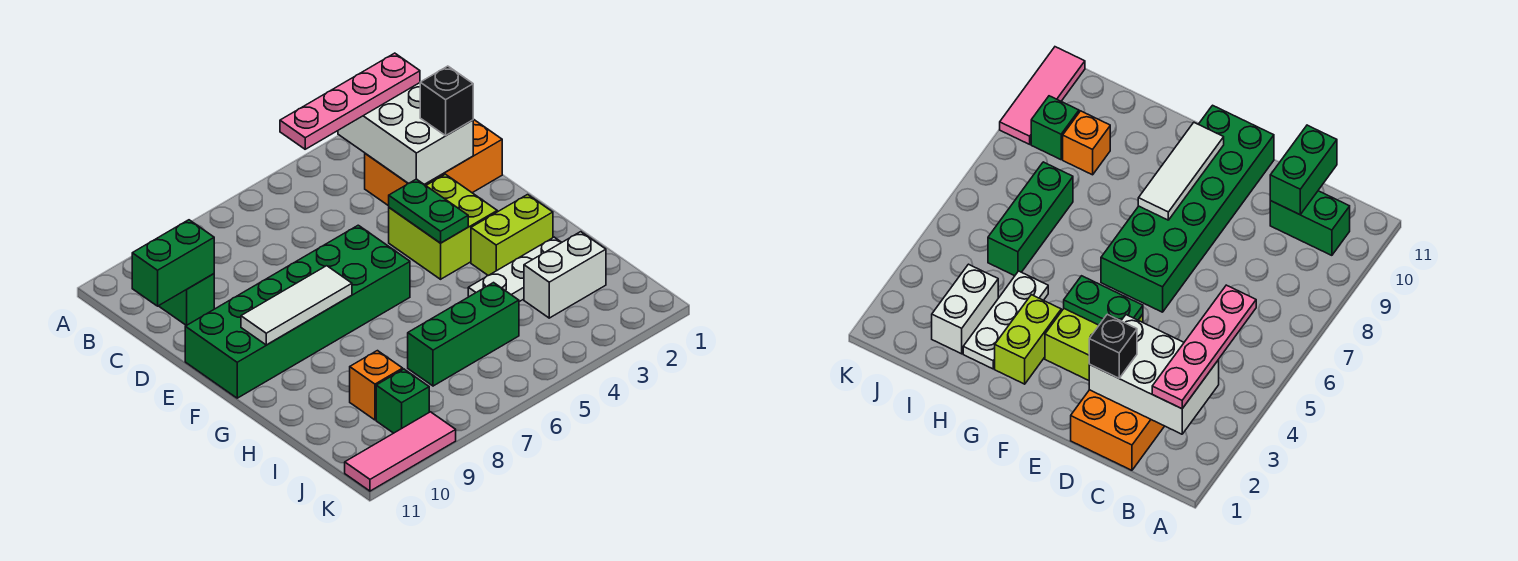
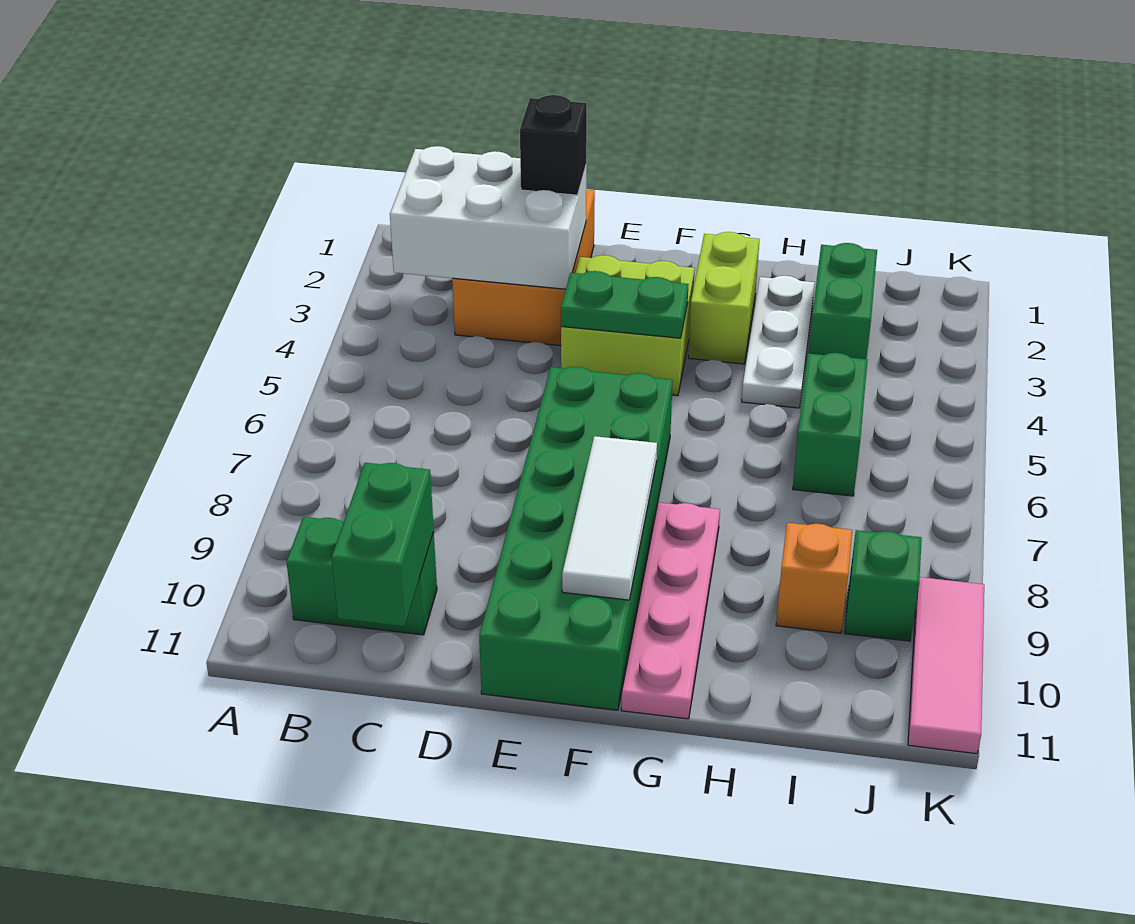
pink 1x4 plate [280,53,420,149] -> pink 1x4 plate moved to [621,502,720,719]
white 1x2 brick [524,232,606,318] -> green 1x2 brick [809,243,877,359]
green 1x3 brick [408,283,519,386] -> green 1x2 brick [793,353,867,496]

